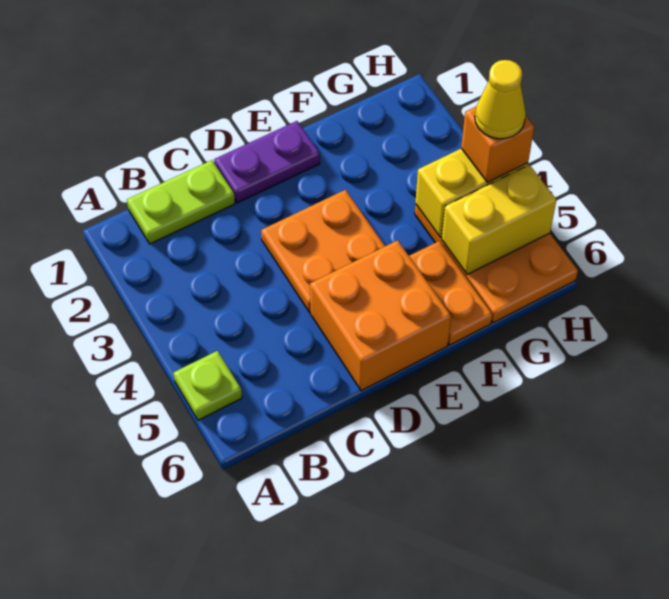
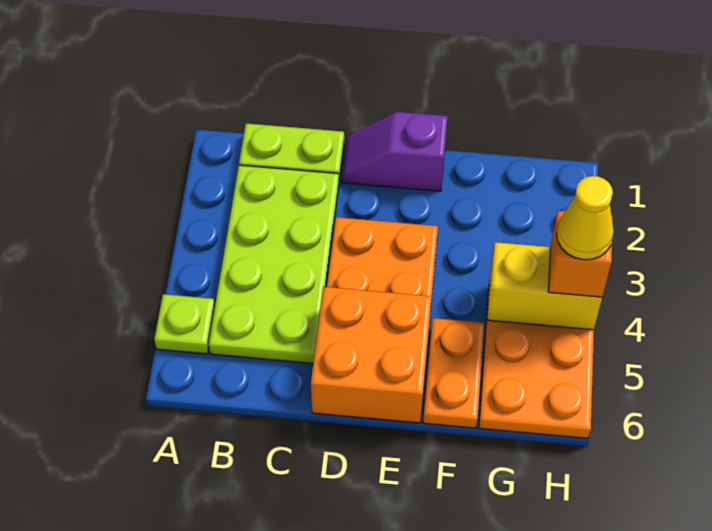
none -> lime 2x4 plate [209,165,339,363]
purple 1x2 plate [214,121,320,203] -> purple 1x2 slope [342,112,448,191]
yellow 1x2 brick [442,165,556,274] -> none

